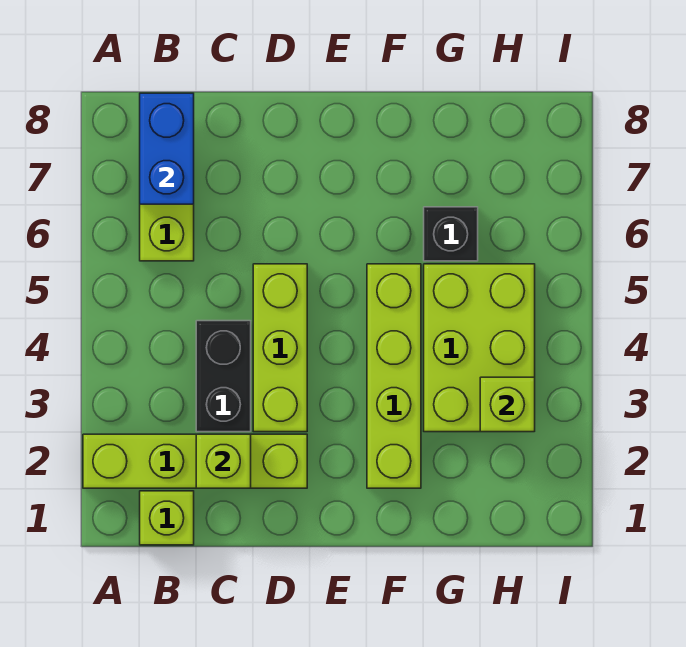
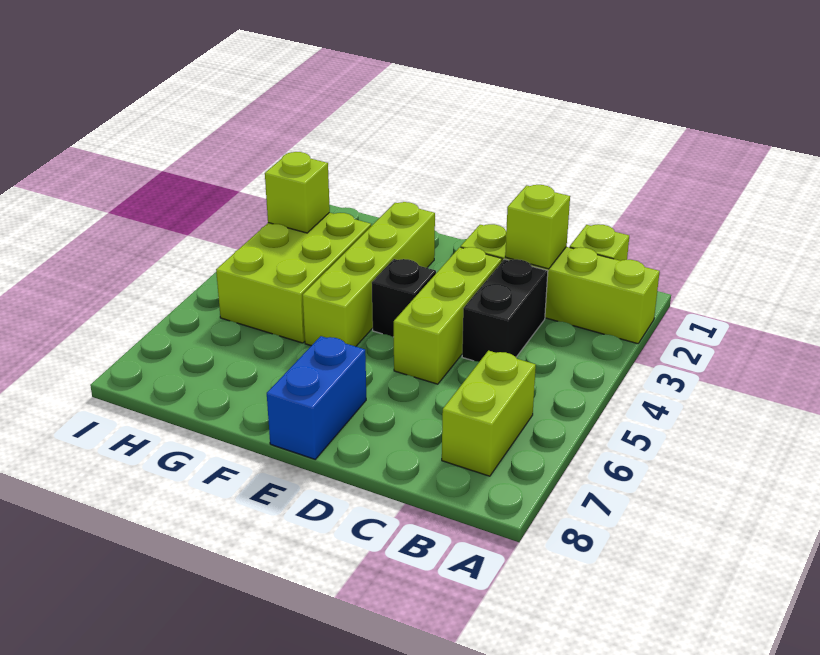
blue 1x2 brick [140,93,194,204] -> blue 1x2 brick moved to [267,336,366,459]
black 1x1 brick [424,207,478,261] -> black 1x1 brick moved to [372,259,436,337]

